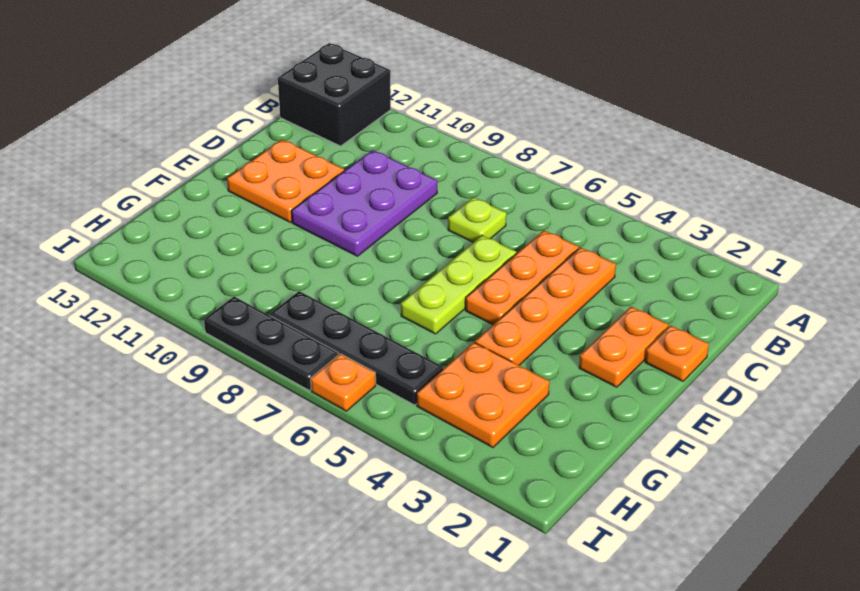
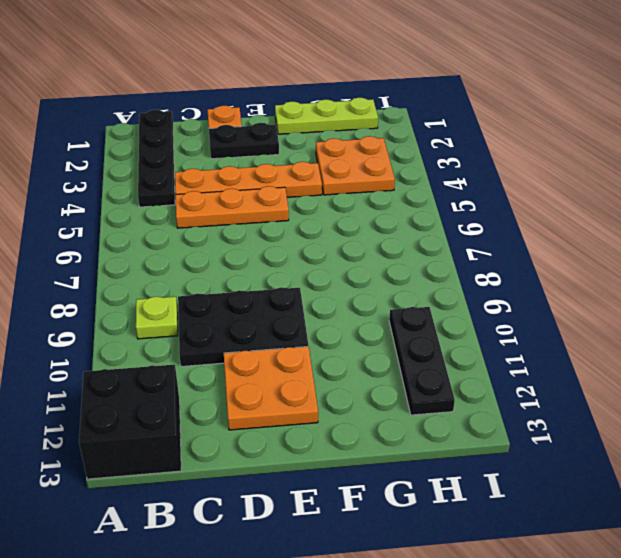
lime 1x1 plate [448,197,506,242] -> lime 1x1 plate moved to [136,297,178,339]
purple 2x3 plate [291,150,437,256] -> black 2x3 plate [178,287,309,366]
orange 1x2 plate [579,307,668,387] -> black 1x2 plate [209,123,279,159]
lime 1x3 plate [401,235,516,334] -> lime 1x3 plate moved to [275,98,378,134]
black 1x4 plate [270,291,443,405] -> black 1x4 plate moved to [138,110,175,207]
orange 1x1 plate [311,354,376,411] -> none
black 1x3 plate [204,296,338,391] -> black 1x3 plate moved to [389,307,455,415]

